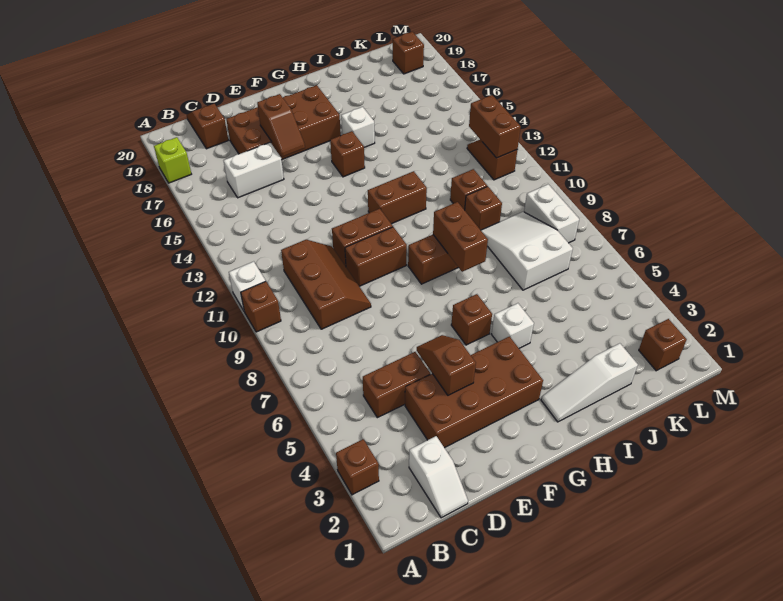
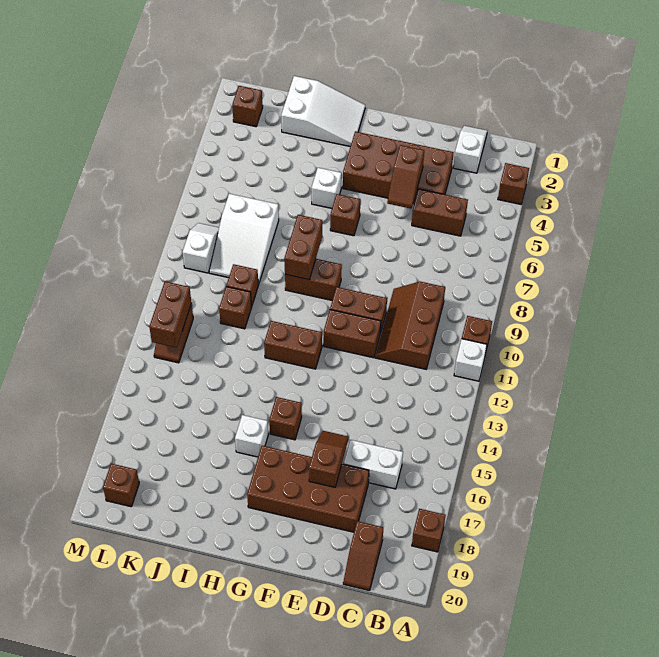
lime 1x1 brick [154,137,191,183] -> brown 1x1 brick [412,509,446,552]
white 1x3 slope [541,343,638,422] -> white 2x3 slope [281,76,365,147]
white 1x2 brick [524,184,579,243] -> white 1x2 slope [182,223,219,273]

